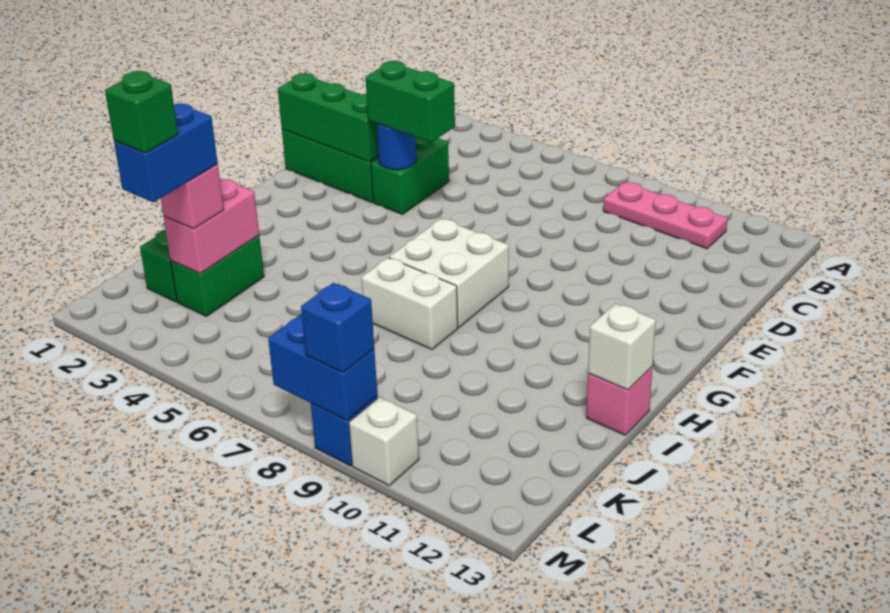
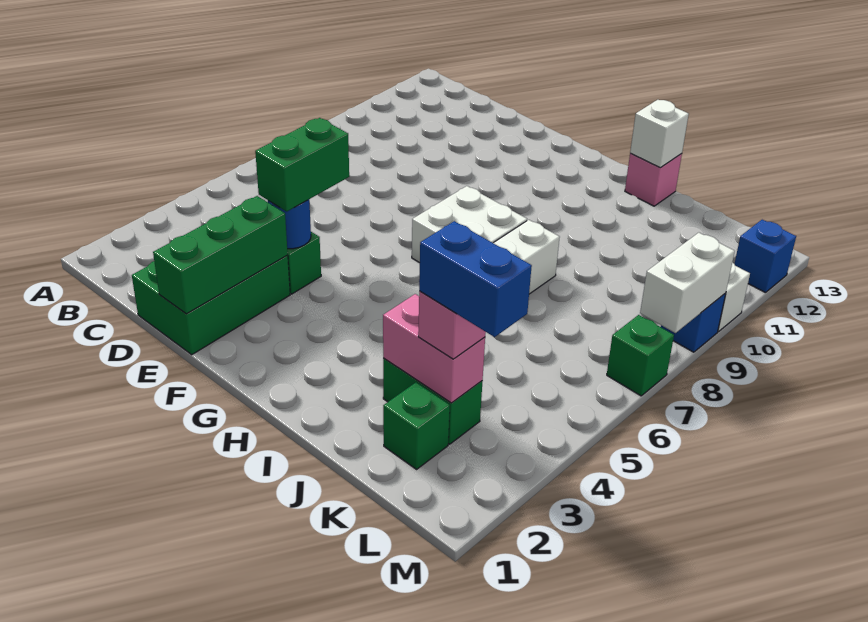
pink 1x3 plate [603,182,728,249] -> none
green 1x1 brick [105,71,178,153] -> green 1x1 brick moved to [607,315,674,396]
blue 1x2 brick [268,315,378,421] -> white 1x2 brick [640,233,735,333]
blue 1x1 brick [301,283,374,373] -> blue 1x1 brick moved to [734,220,796,293]

